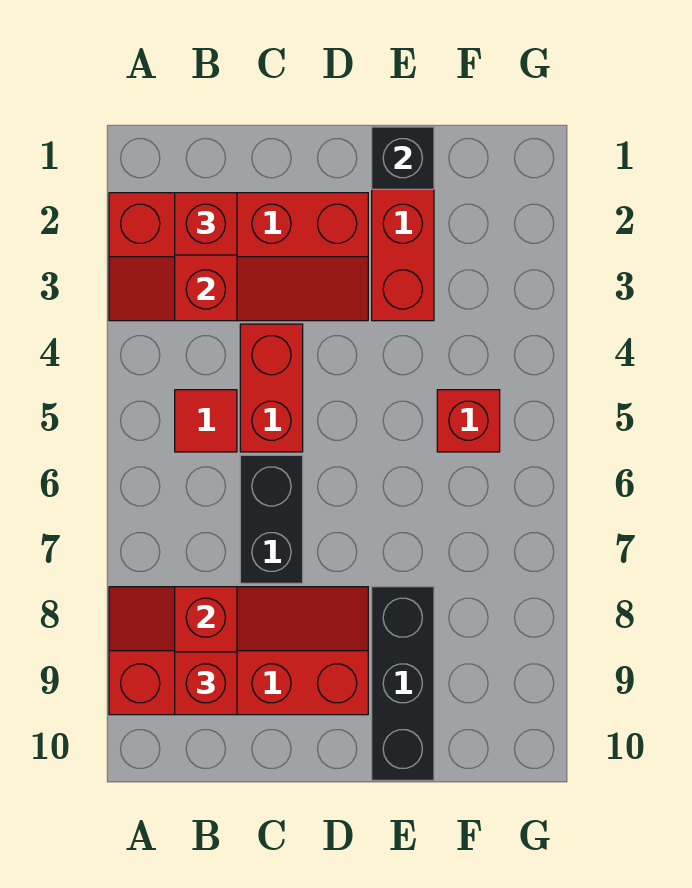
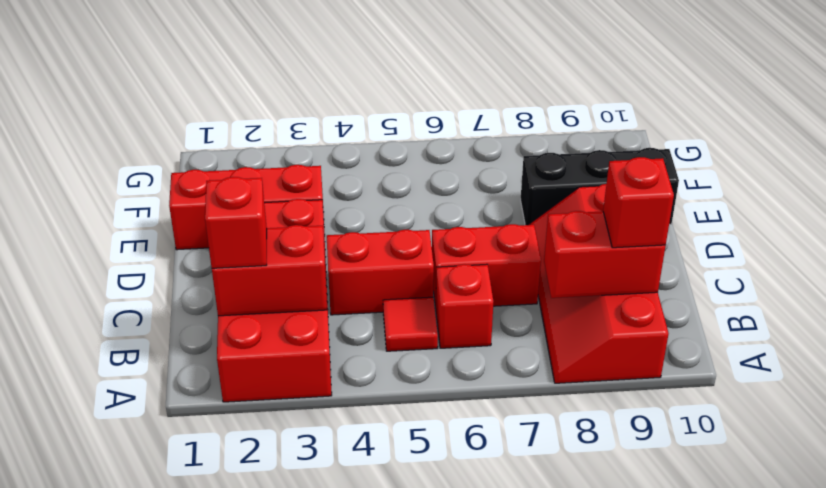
red 2x4 slope [109,193,368,321] -> red 2x4 brick [217,199,332,402]
black 1x2 brick [240,455,303,583] -> red 1x2 brick [432,224,541,308]
black 1x1 brick [372,127,434,189] -> none
red 1x1 brick [437,390,500,452] -> red 1x1 brick moved to [436,264,493,348]

